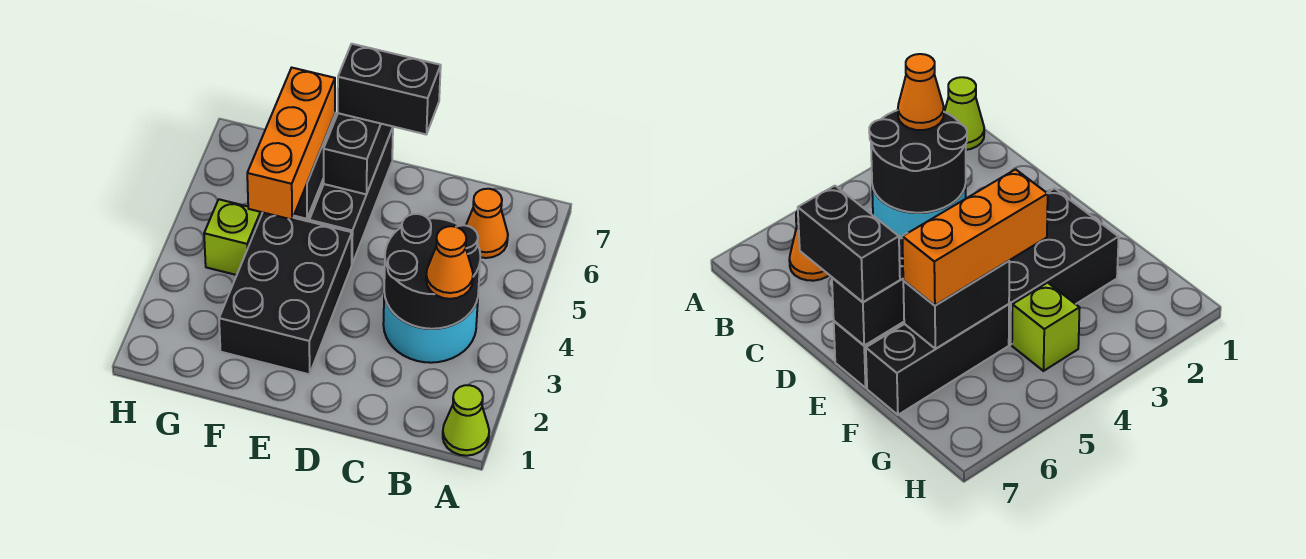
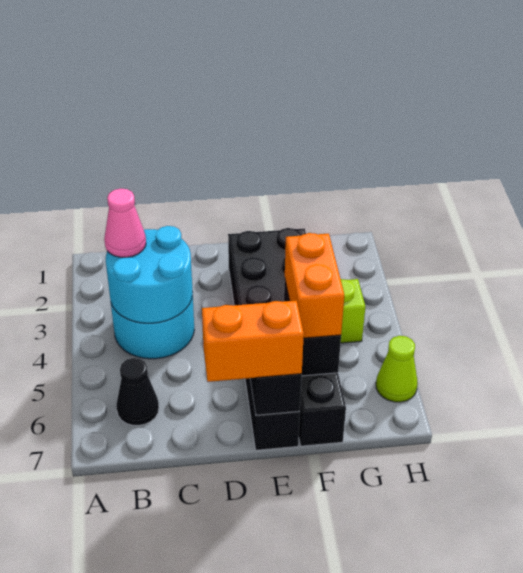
lime 1x1 cone [443,385,489,456] -> lime 1x1 cone moved to [376,336,418,402]
black 2x2 round brick [384,214,480,329] -> cyan 2x2 round brick [106,226,193,323]
orange 1x1 cone [426,226,473,299] -> pink 1x1 cone [104,189,146,257]
orange 1x1 cone [466,189,508,258] -> black 1x1 cone [116,358,159,425]
black 1x2 brick [338,44,441,134] -> orange 1x2 brick [202,300,304,382]
orange 1x3 brick [247,68,335,220] -> orange 1x2 brick [285,233,344,338]

